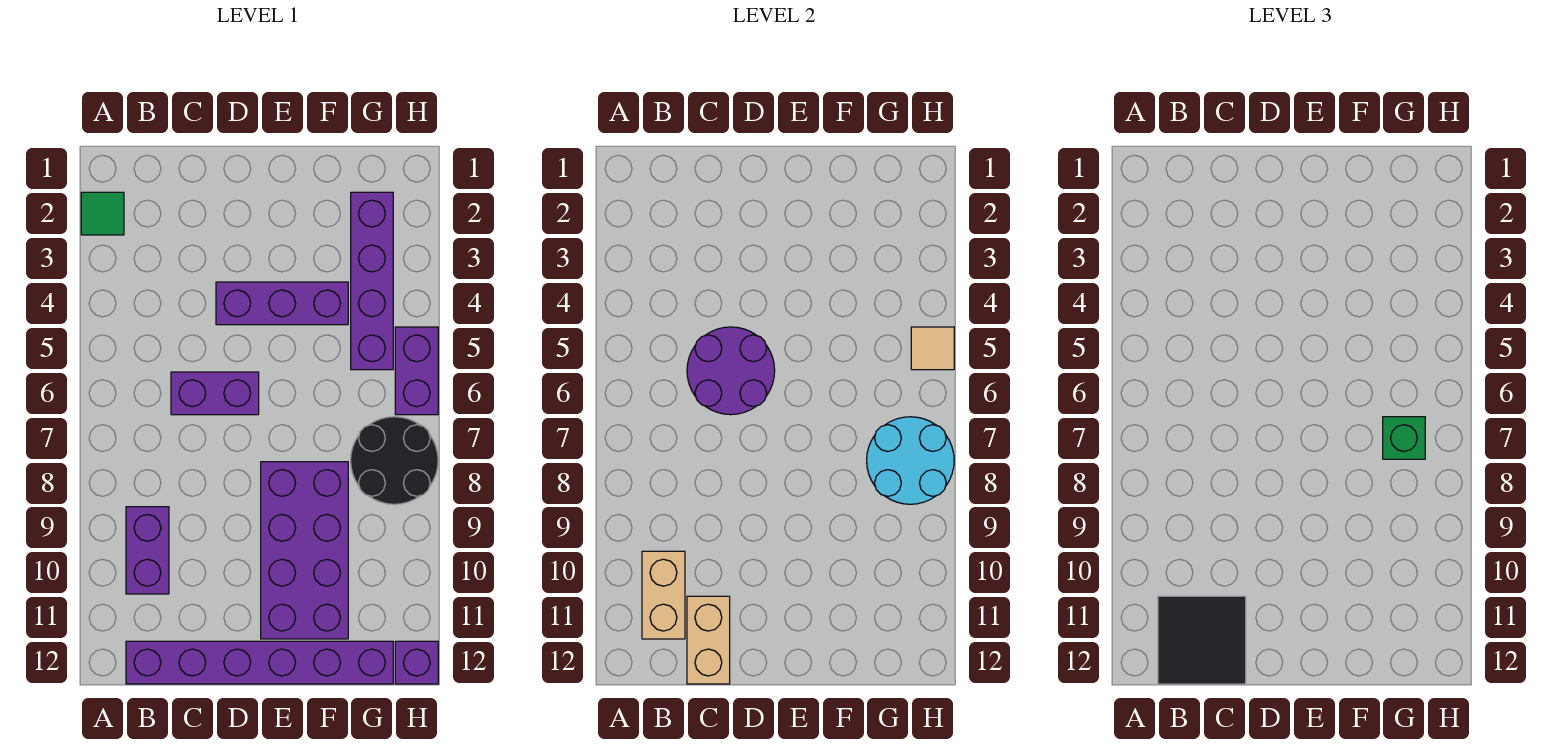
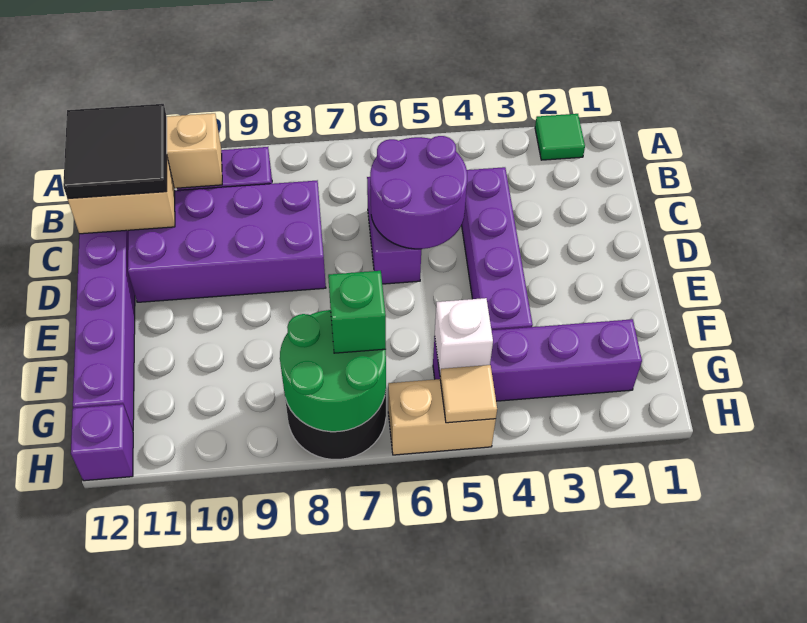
purple 1x3 brick [216,282,348,325] -> purple 1x4 brick [462,167,533,330]
purple 2x4 brick [261,462,348,639] -> purple 2x4 brick moved to [128,181,326,302]
none -> white 1x1 brick [435,298,493,375]
cyan 2x2 round brick [867,417,954,504] -> green 2x2 round brick [280,310,386,432]
purple 1x2 brick [395,327,438,415] -> tan 1x2 brick [388,379,496,455]

